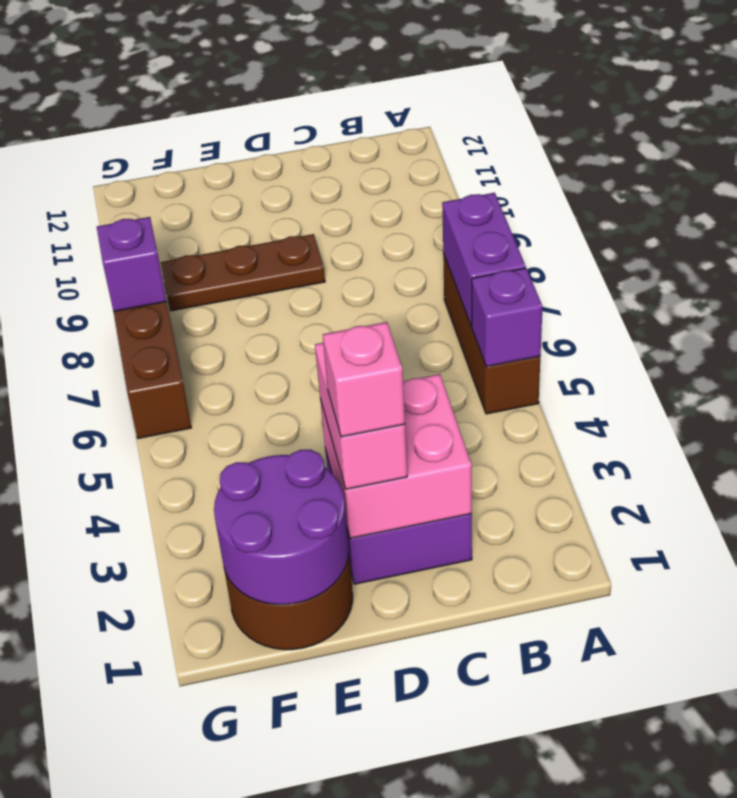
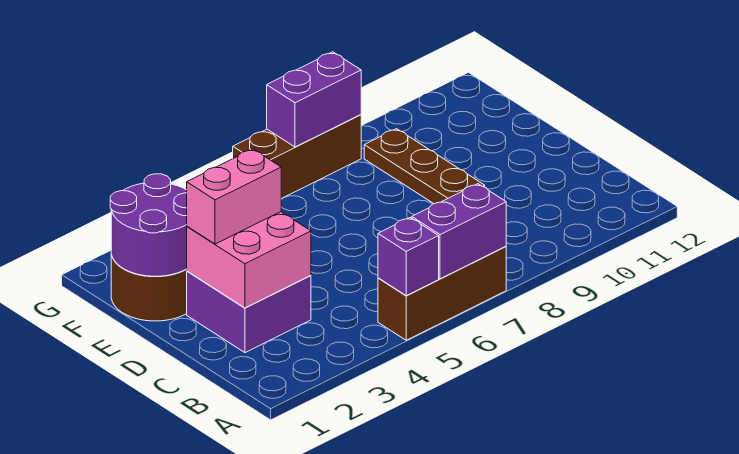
pink 1x1 brick [323,322,405,437] -> none
purple 1x1 brick [97,217,167,312] -> purple 1x2 brick [267,52,361,147]

